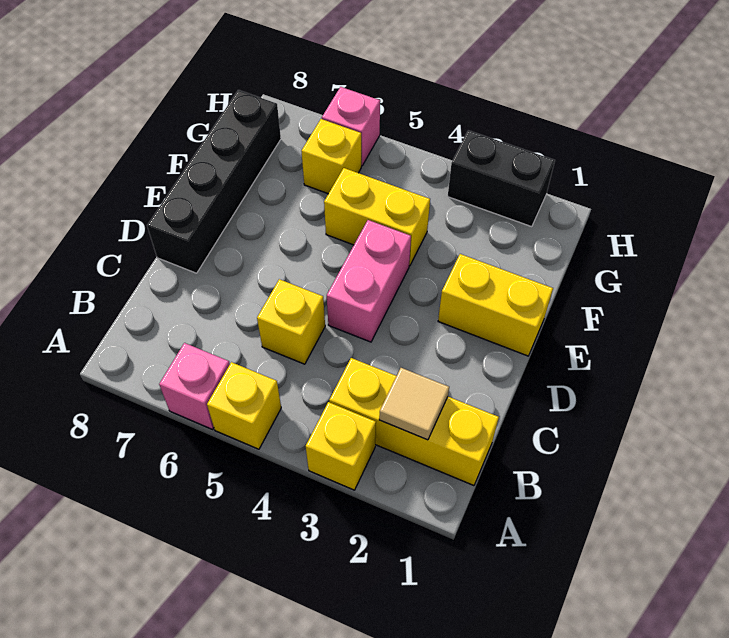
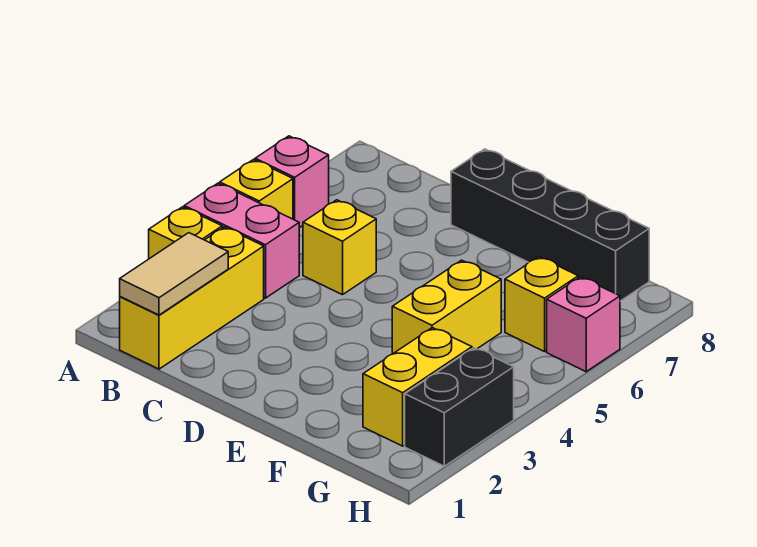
tan 1x1 tile [379,368,449,440] -> tan 1x2 tile [120,233,228,315]
pink 1x2 brick [327,220,411,342] -> pink 1x2 brick moved to [184,183,299,298]
yellow 1x2 brick [438,254,553,356] -> yellow 1x2 brick moved to [363,328,472,446]

